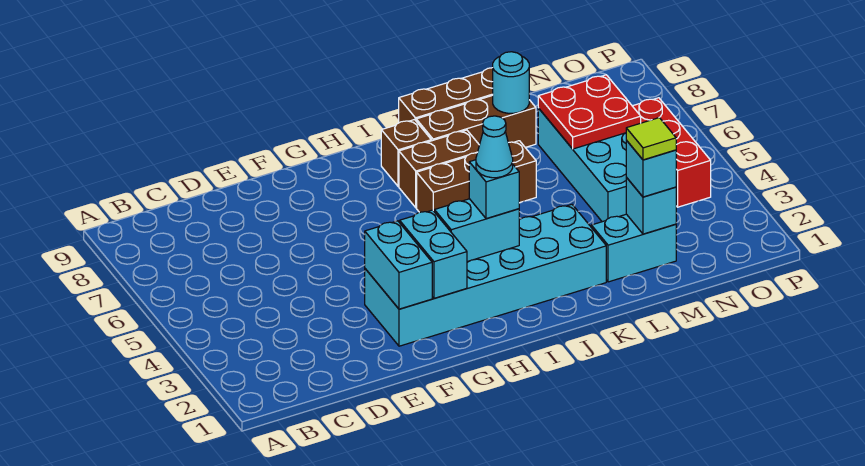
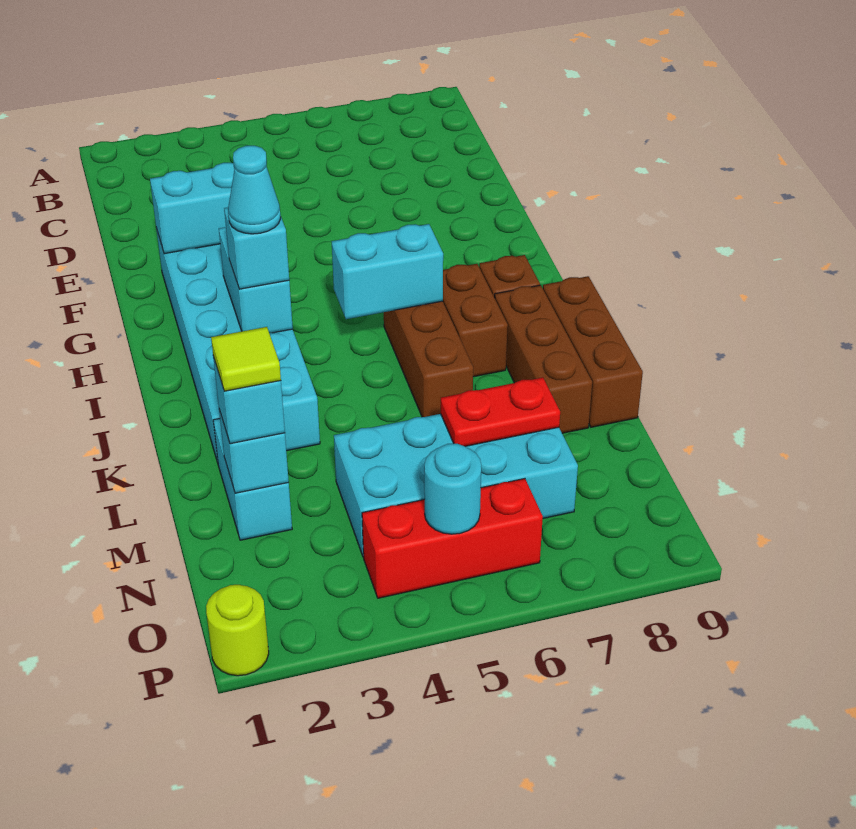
cyan 1x2 brick [400,210,467,298] -> cyan 1x2 brick moved to [332,224,443,319]
cyan 1x1 round brick [493,52,529,113] -> cyan 1x1 round brick moved to [424,444,481,534]
red 2x2 plate [538,75,641,149] -> red 1x2 plate [441,377,560,446]
none -> lime 1x1 round brick [206,585,269,676]

